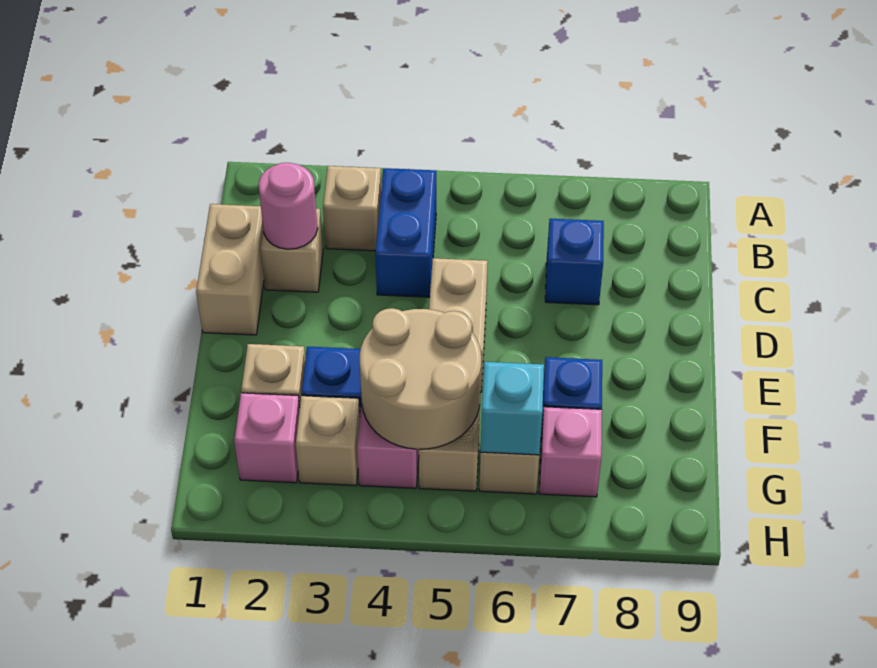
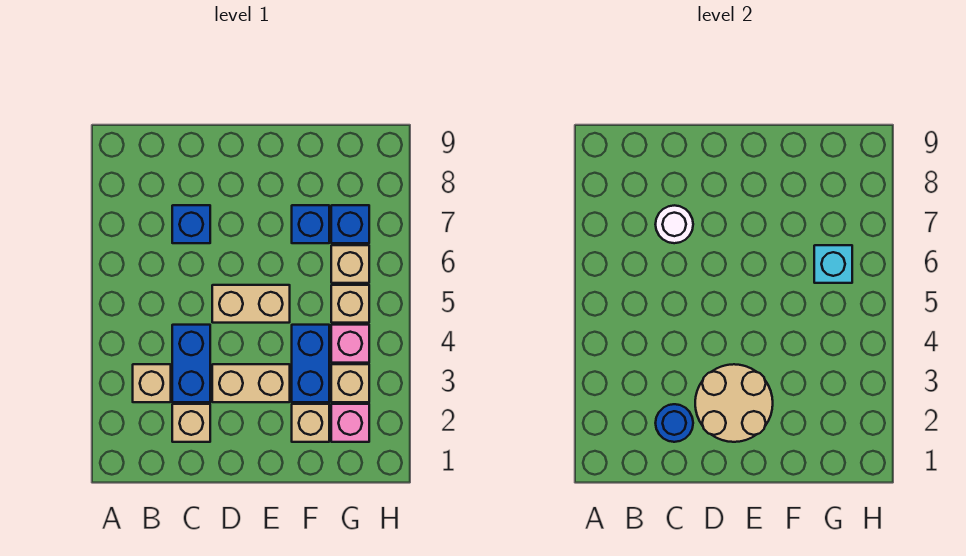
blue 1x2 brick [375,168,436,297] -> blue 1x2 brick turned to [172,325,210,402]
tan 1x2 brick [196,204,264,335] -> tan 1x2 brick moved to [212,364,290,402]
pink 1x1 round brick [259,163,318,249] -> blue 1x1 round brick [656,404,693,442]
none -> white 1x1 round brick [655,205,693,243]
tan 2x2 round brick [360,308,481,449] -> tan 2x2 round brick moved to [695,364,773,442]
pink 1x1 brick [539,407,602,497] -> blue 1x1 brick [331,205,369,243]

